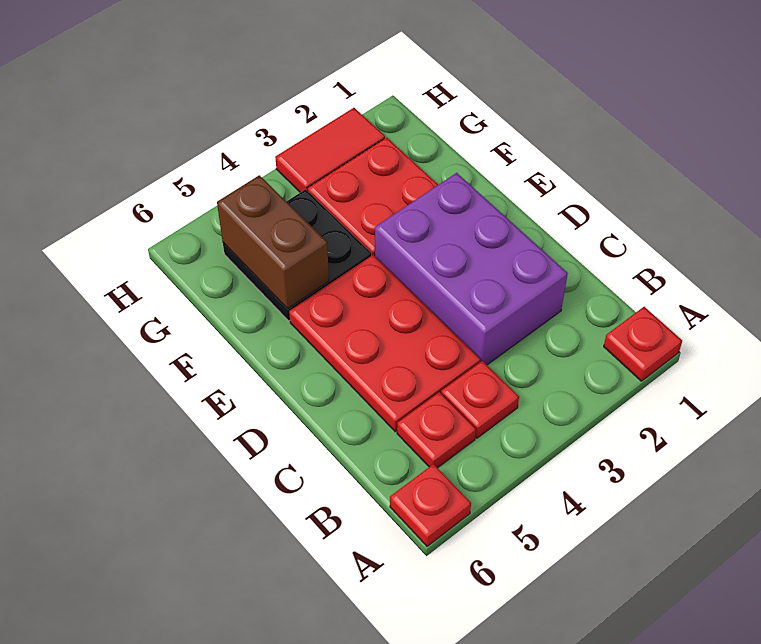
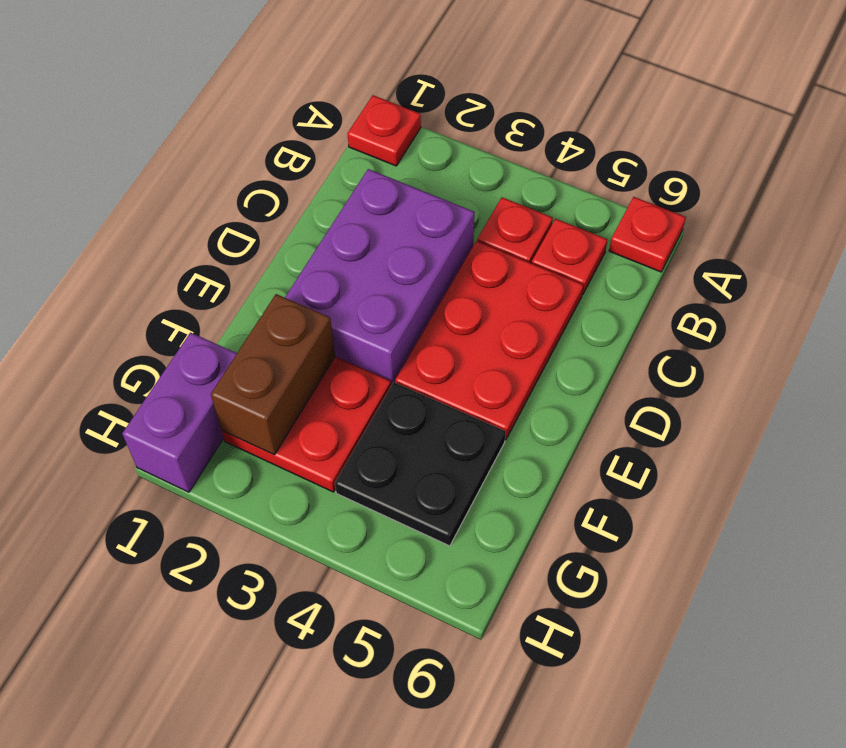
brown 1x2 brick [217,175,329,309] -> brown 1x2 brick moved to [211,294,335,455]
none -> purple 1x2 brick [122,333,237,492]
red 1x2 tile [275,108,385,192] -> none

